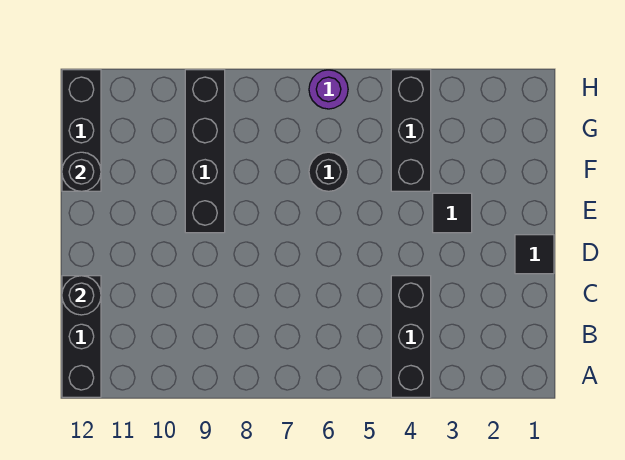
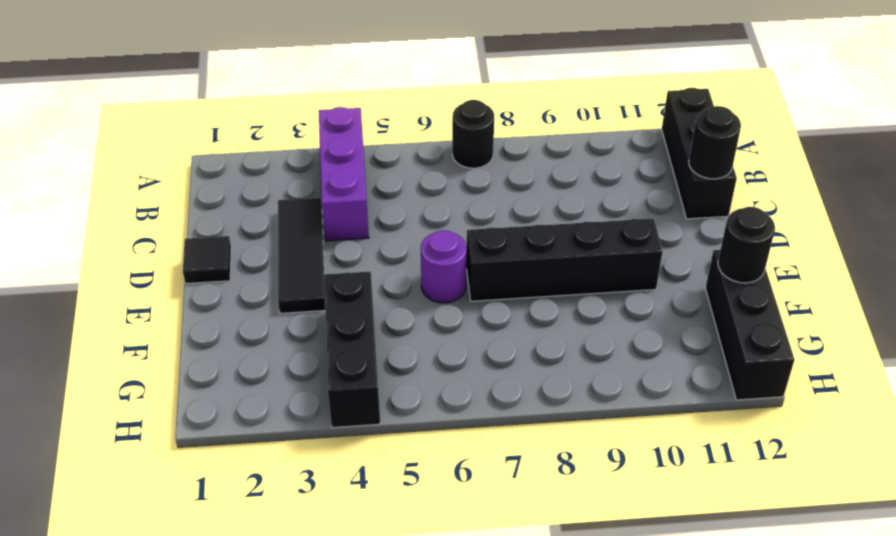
black 1x3 brick [391,276,431,397] -> purple 1x3 brick [319,107,369,241]
black 1x1 tile [433,193,472,233] -> black 1x3 tile [278,198,325,313]
black 1x4 brick [185,70,225,233] -> black 1x4 brick turned to [466,218,663,301]
black 1x1 round brick [309,152,348,191] -> black 1x1 round brick moved to [452,100,494,168]
purple 1x1 round brick [309,70,348,109] -> purple 1x1 round brick moved to [421,230,467,303]

